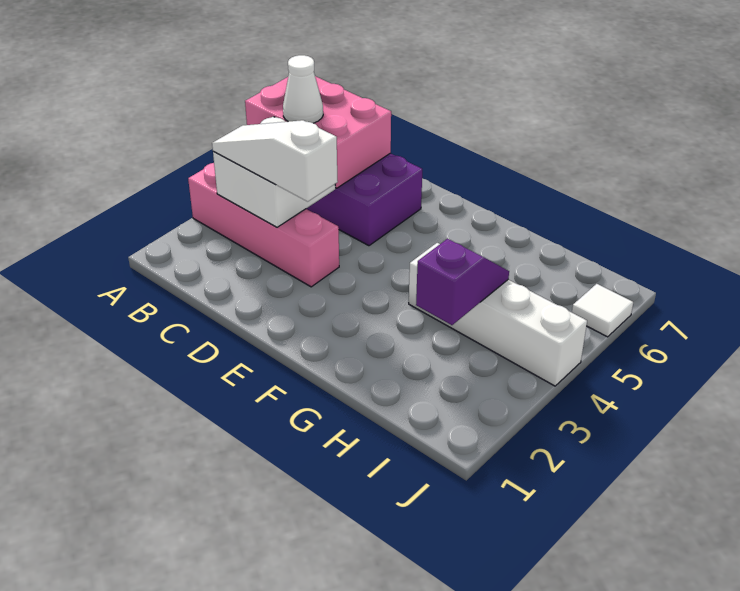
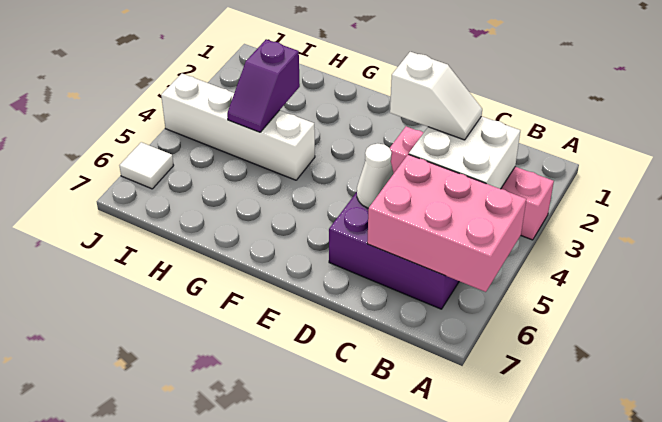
white 1x3 slope [212,120,338,202] -> white 1x2 slope [390,52,482,140]
white 1x1 cone [283,55,323,123] -> white 1x1 cone moved to [357,144,394,208]

